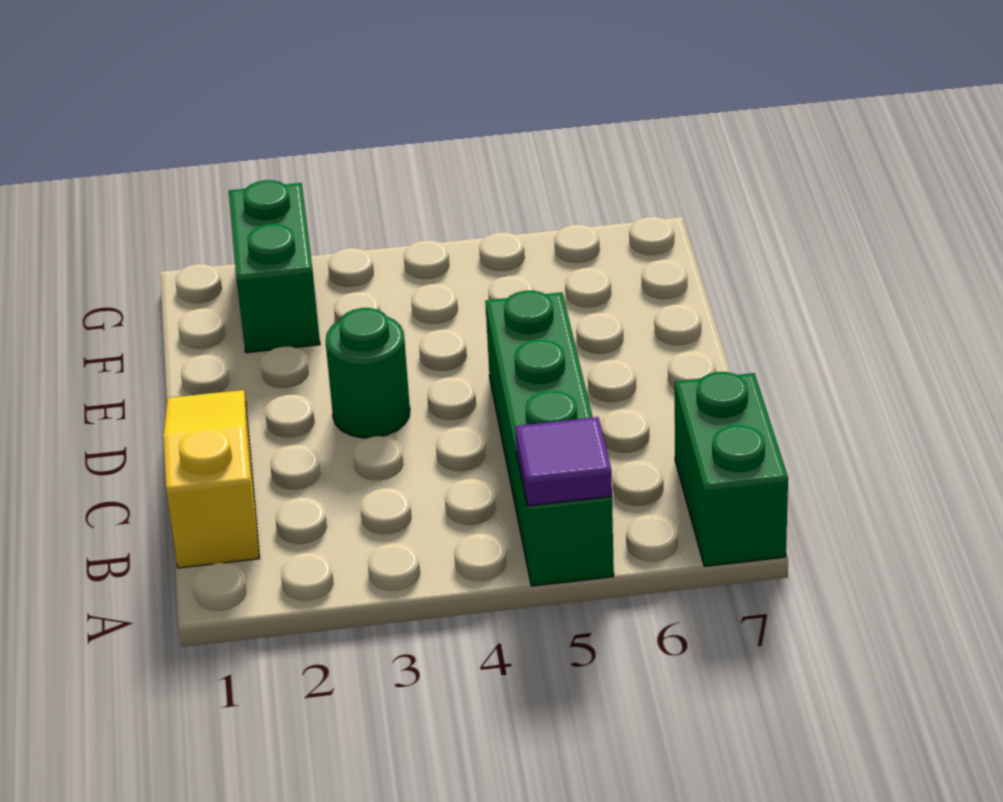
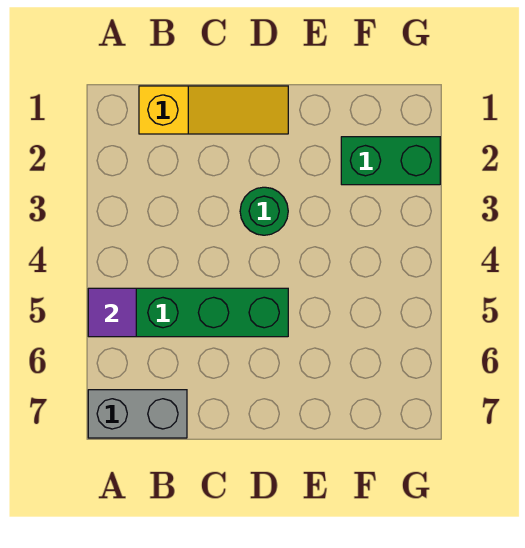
green 1x2 brick [675,372,788,566] -> grey 1x2 brick [88,390,187,438]

